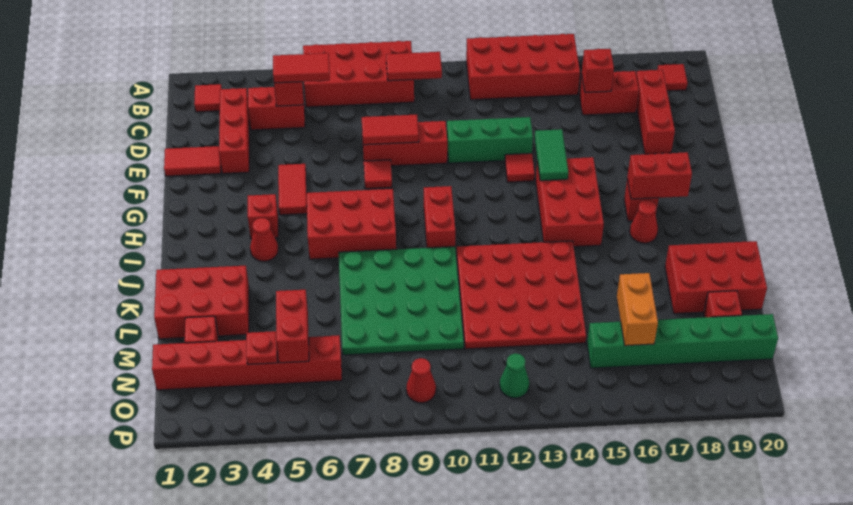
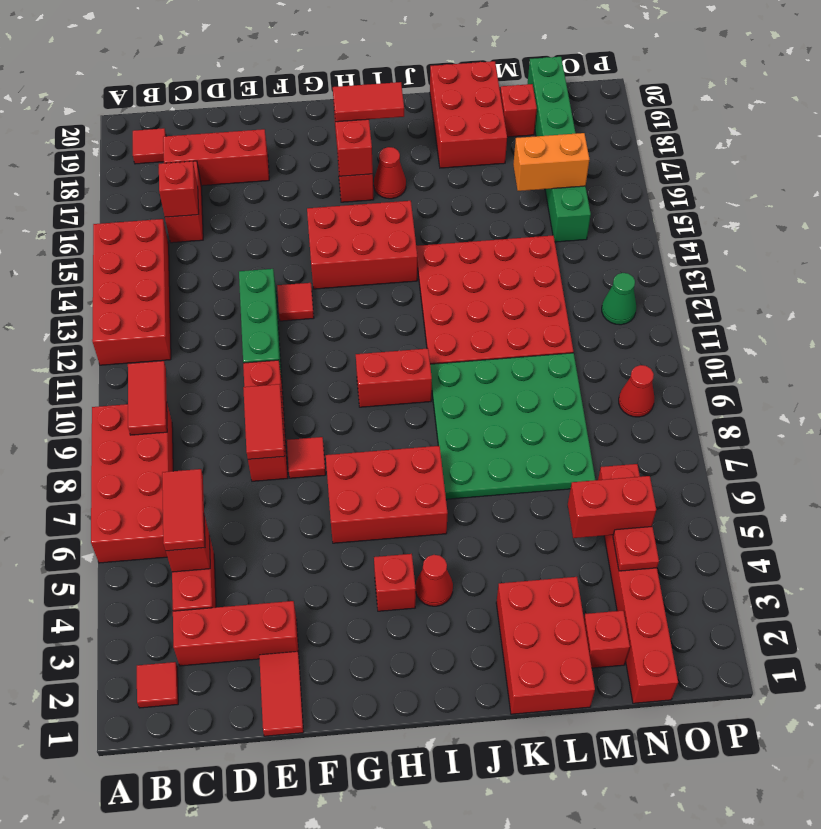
red 1x2 tile [278,164,307,215] -> red 1x2 tile moved to [333,82,404,122]
green 1x2 tile [535,129,568,181] -> none
red 2x3 brick [307,189,396,259] -> red 2x3 brick turned to [326,446,448,543]

